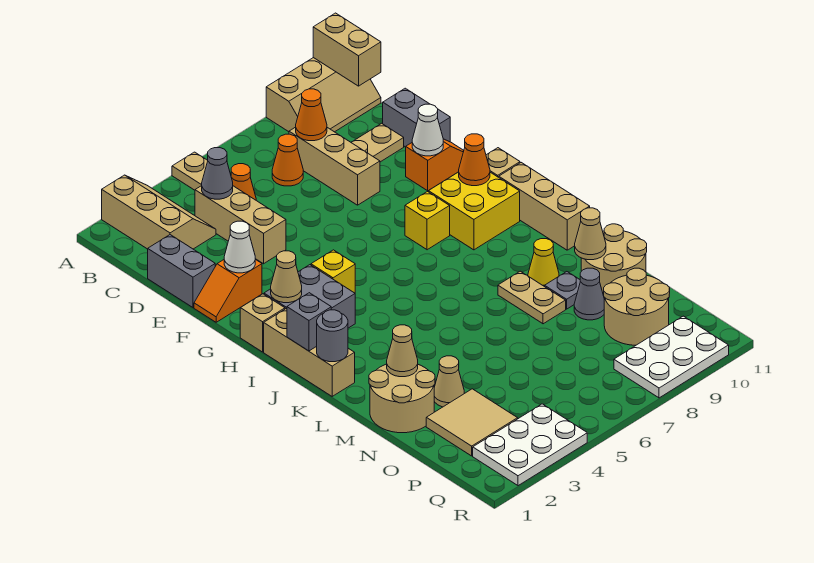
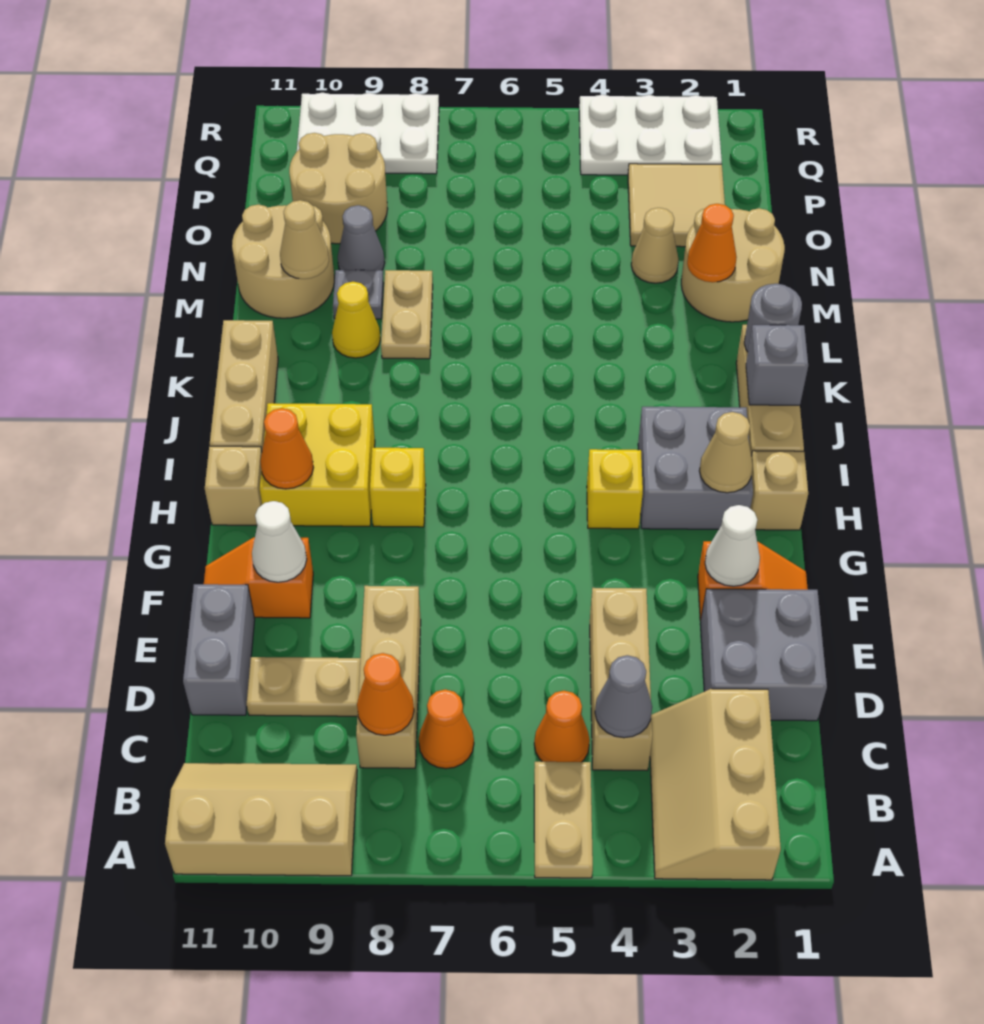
tan 1x2 brick [313,13,381,86] -> none
grey 1x2 brick [148,235,215,307] -> grey 2x2 brick [700,589,827,721]
tan 1x1 cone [387,325,418,377] -> orange 1x1 cone [687,204,737,282]

